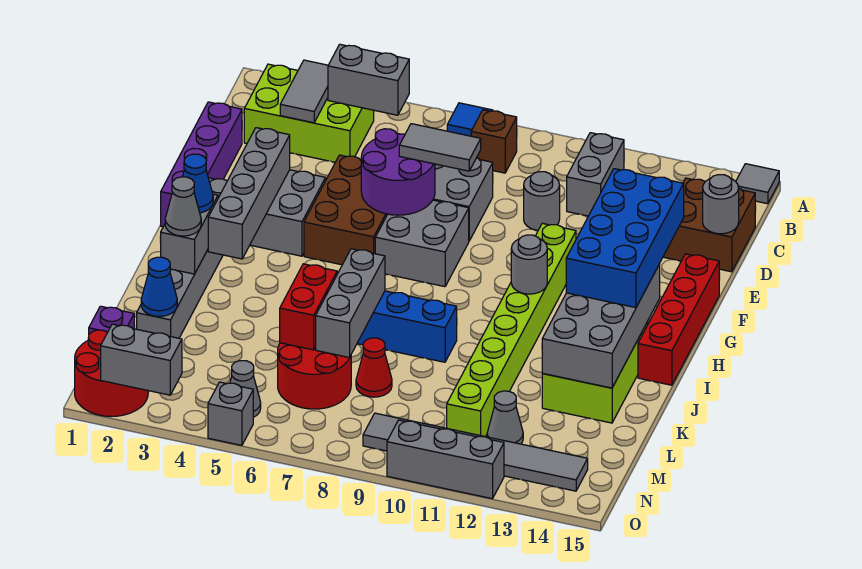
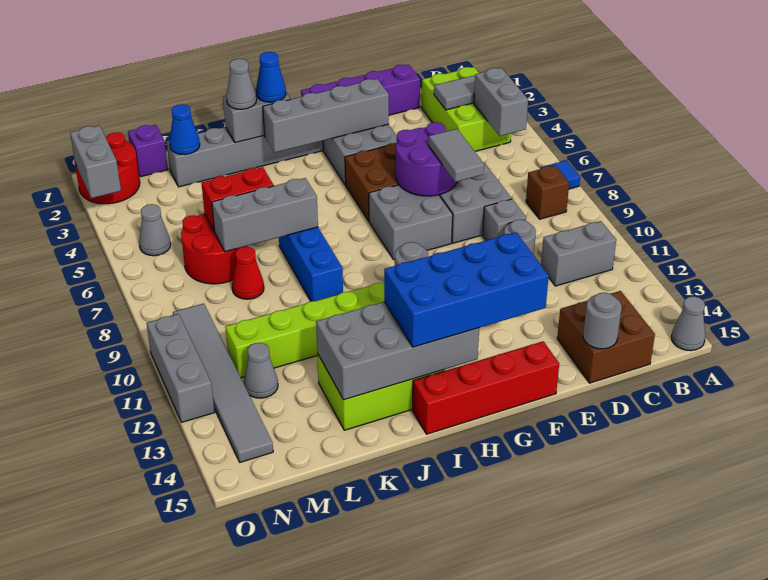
grey 1x1 tile [736,164,779,204] -> grey 1x1 cone [671,296,705,351]
grey 1x1 brick [208,382,253,445] -> grey 1x1 brick moved to [483,199,526,240]

